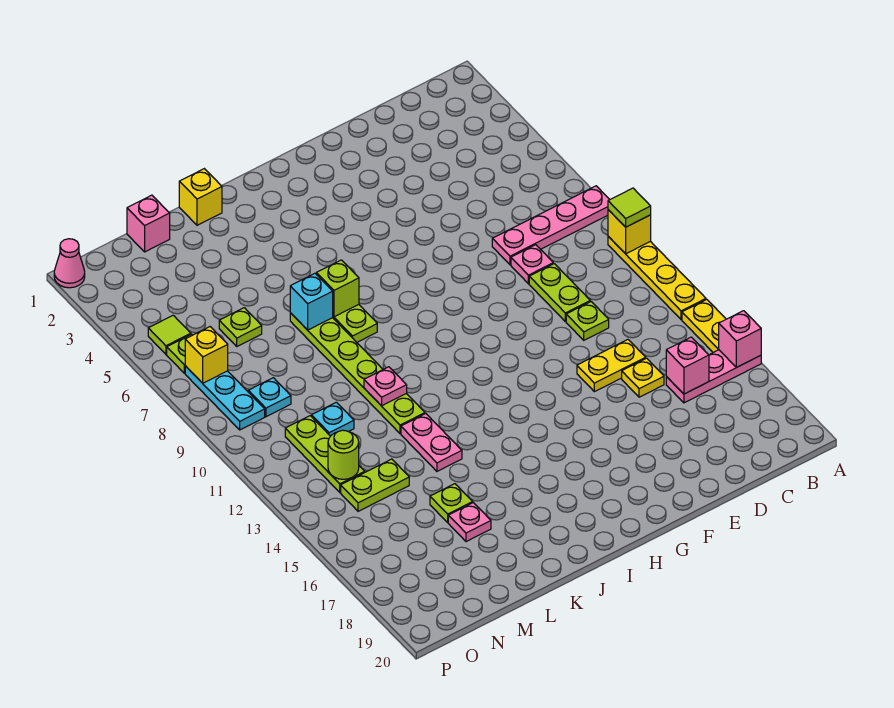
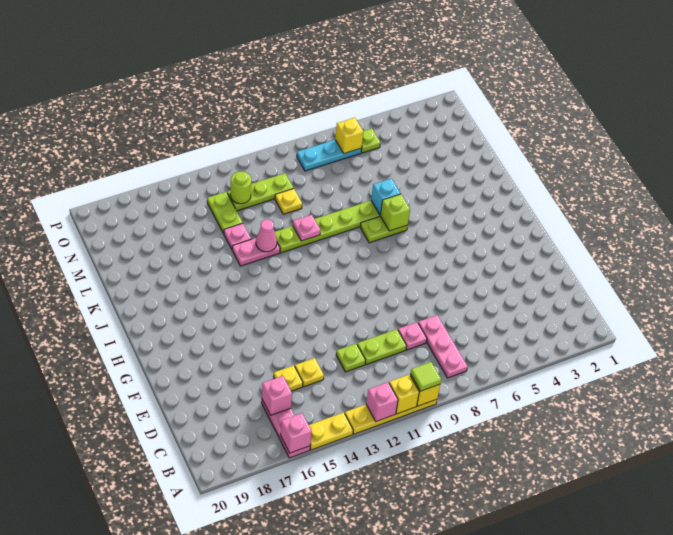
pink 1x4 plate [492,186,610,265] -> pink 1x3 plate [418,315,468,378]
yellow 1x2 plate [577,340,646,392] -> yellow 1x1 plate [295,358,324,387]
yellow 1x1 brick [179,169,222,225] -> yellow 1x1 brick moved to [389,375,419,414]
lime 1x1 plate [430,484,473,522] -> none
pink 1x1 plate [448,503,491,542] -> pink 1x1 plate moved to [224,223,251,249]
pink 1x1 brick [127,195,170,252] -> pink 1x1 brick moved to [366,382,398,421]
lime 1x1 plate [219,308,262,346] -> none
cyan 1x1 plate [311,402,354,436] -> yellow 1x1 plate [275,189,302,214]
cyan 1x1 plate [248,378,291,417] -> none
lime 1x1 tile [148,315,191,354] -> none
pink 1x1 cone [54,239,85,288] -> pink 1x1 cone moved to [256,219,277,252]

